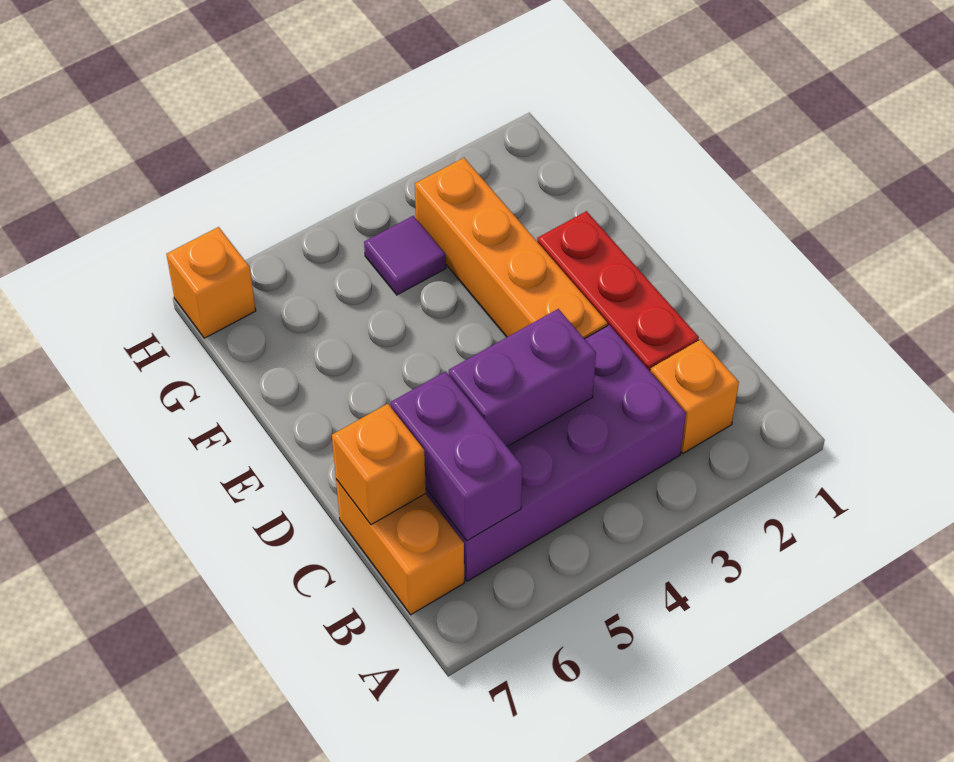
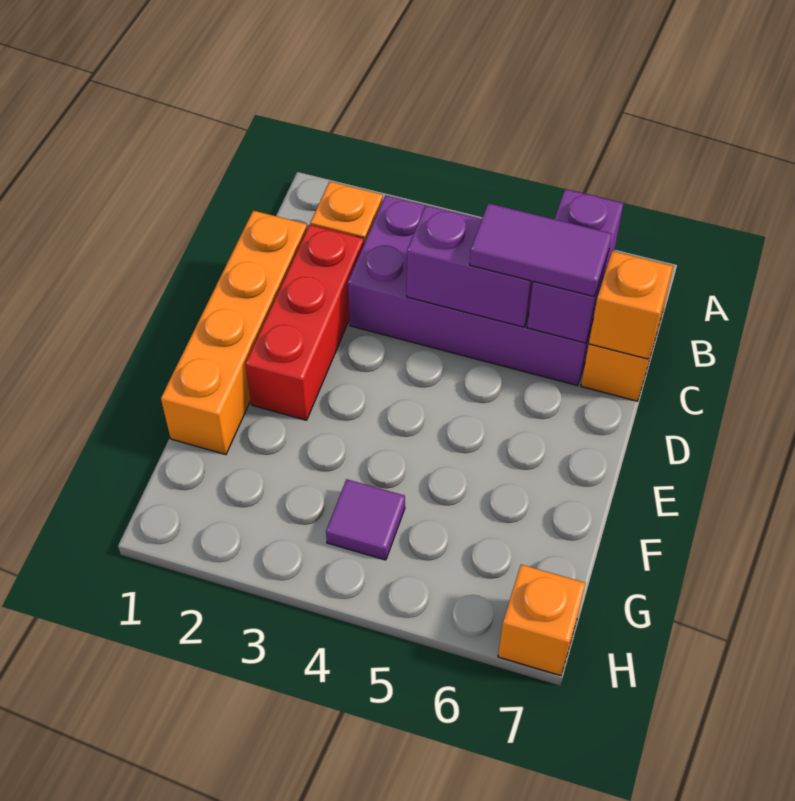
none -> purple 1x2 tile [470,203,612,296]
orange 1x4 brick [415,158,608,339] -> orange 1x4 brick moved to [161,211,307,455]

